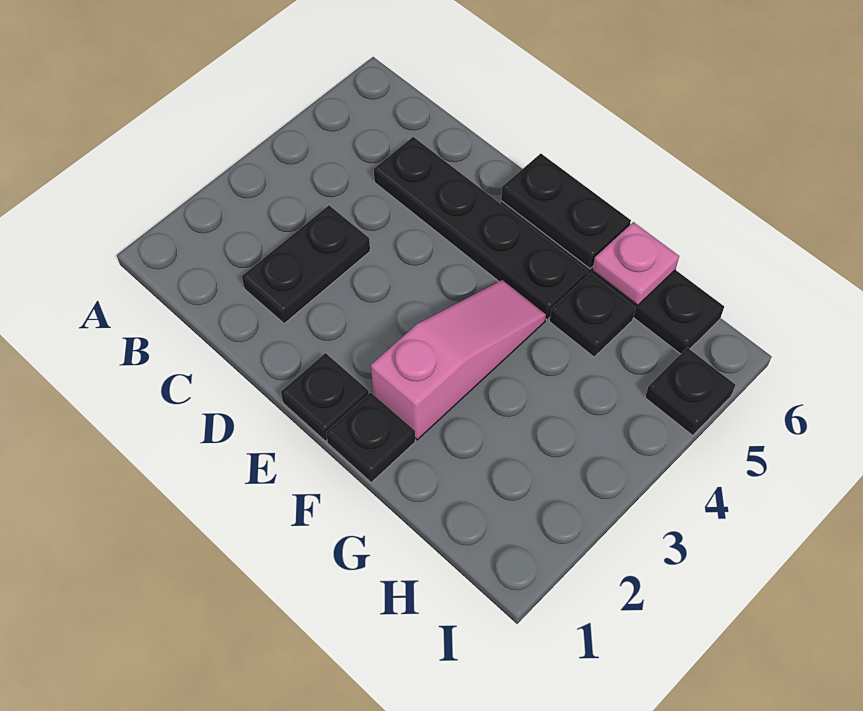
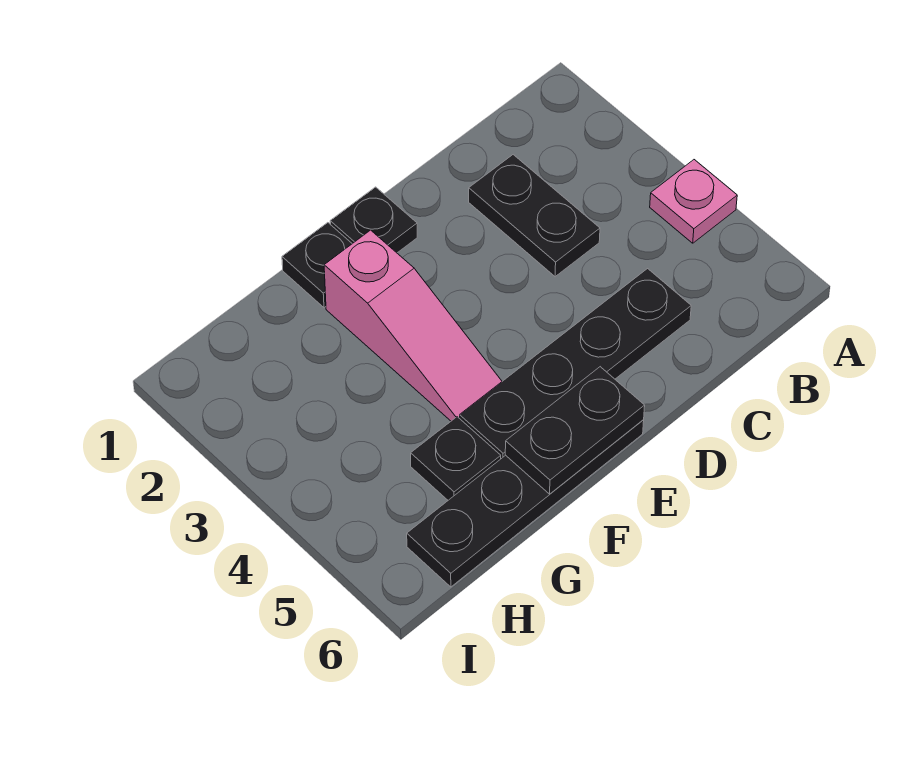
pink 1x1 plate [592,222,679,305] -> pink 1x1 plate moved to [650,160,737,243]
black 1x1 plate [645,348,735,436] -> none

